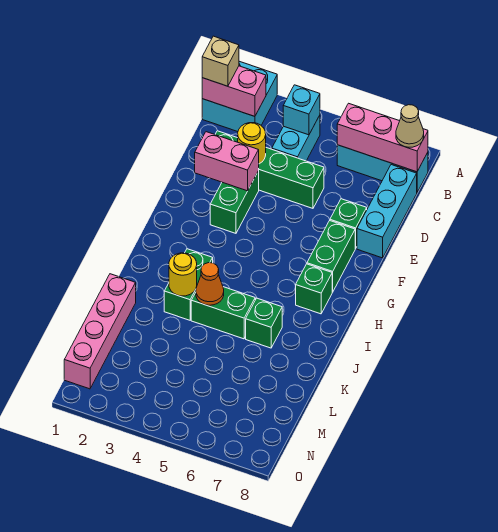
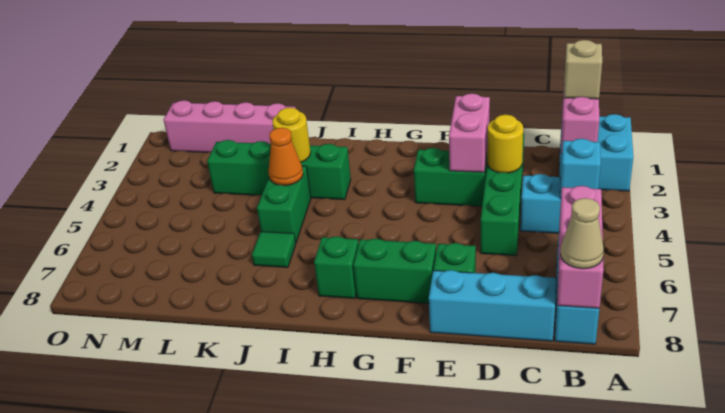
green 1x2 brick [164,249,213,320] -> green 1x4 brick [207,140,351,200]
green 1x1 brick [246,298,282,348] -> green 1x1 tile [252,232,296,268]

